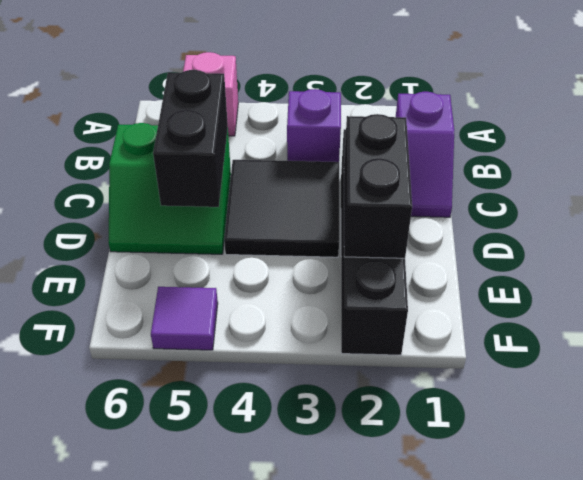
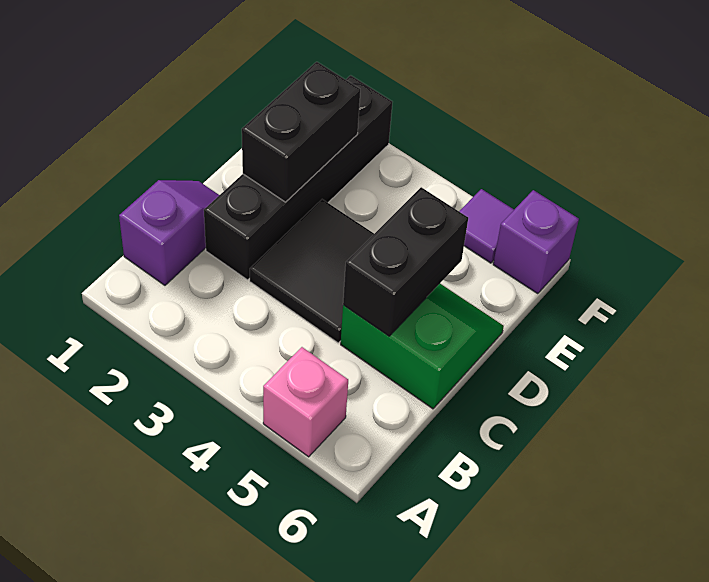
purple 1x1 brick [287,89,341,162] -> purple 1x1 brick moved to [493,190,579,294]

